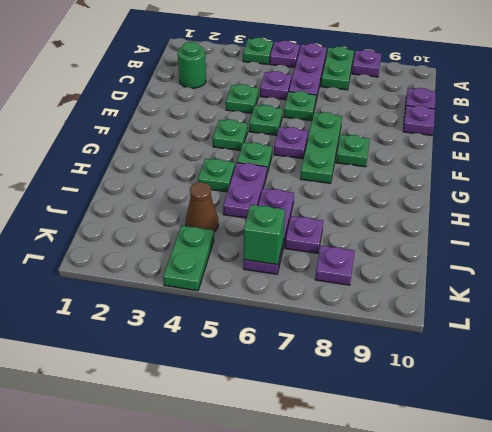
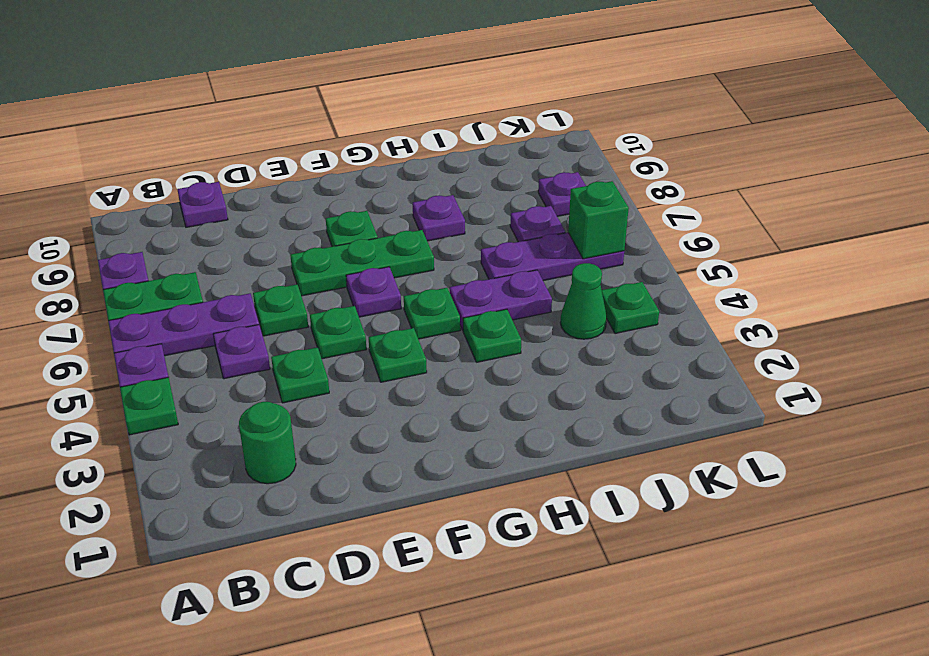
purple 1x1 plate [403,105,435,135] -> purple 1x1 plate moved to [413,195,465,241]
brown 1x1 cone [186,182,218,232] -> green 1x1 cone [560,263,607,339]
green 1x2 plate [163,226,214,291] -> green 1x1 plate [602,282,659,334]

